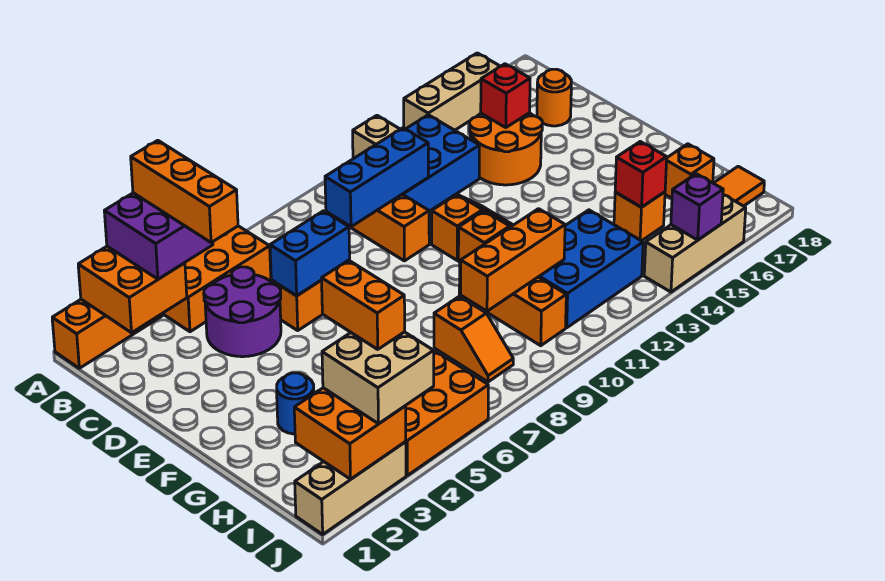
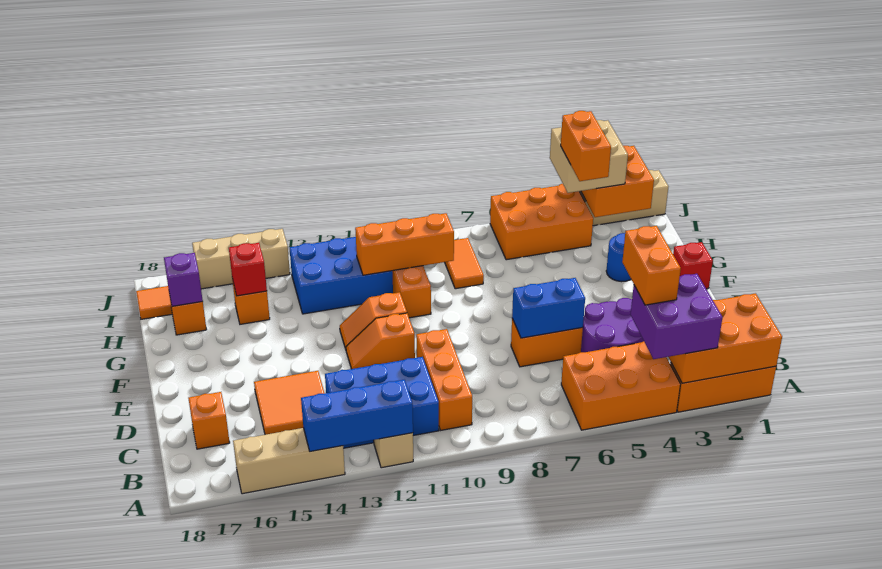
orange 2x2 brick [78,246,187,333] -> orange 2x3 brick [669,293,782,383]
orange 1x3 brick [131,140,238,243] -> orange 1x2 brick [622,226,681,305]
blue 1x3 brick [325,128,428,227] -> blue 1x3 brick moved to [301,380,413,452]
orange 2x2 round brick [470,113,542,185] -> orange 2x2 tile [254,371,325,435]
red 1x1 brick [481,64,530,128] -> red 1x1 brick moved to [673,242,713,289]
orange 1x1 round brick [537,69,571,126] -> orange 1x1 brick [188,392,230,449]
orange 1x2 slope [434,296,513,382] -> orange 1x2 tile [445,238,484,289]
purple 1x1 brick [671,174,723,240] -> purple 1x1 brick moved to [164,253,203,306]

